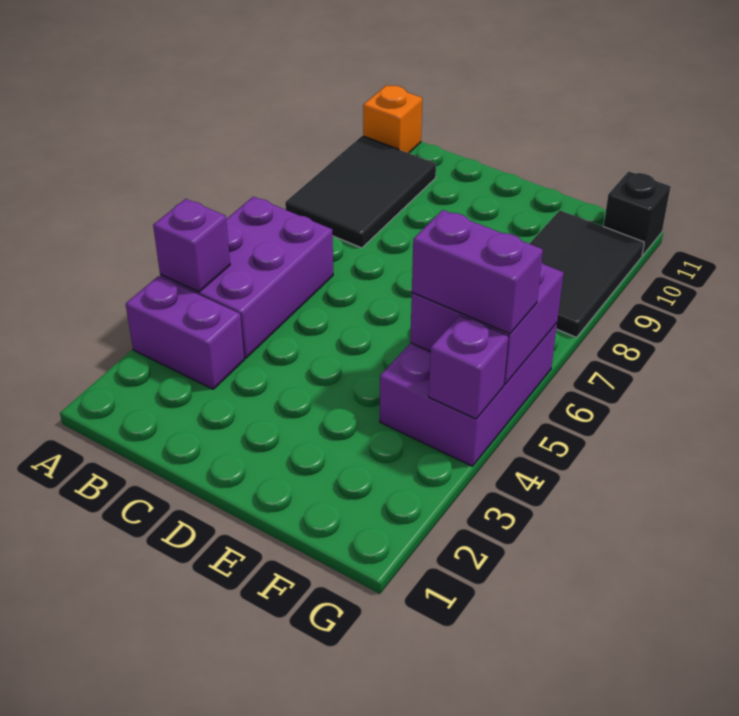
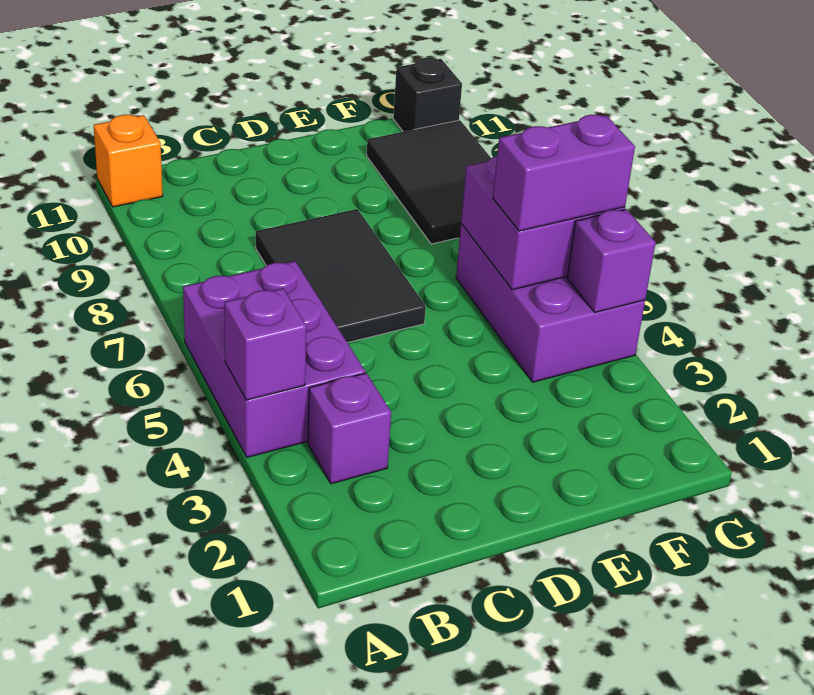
purple 1x2 brick [126,276,244,389] -> purple 1x1 brick [308,373,391,484]
black 2x3 tile [285,136,436,248] -> black 2x3 tile moved to [256,209,426,343]

